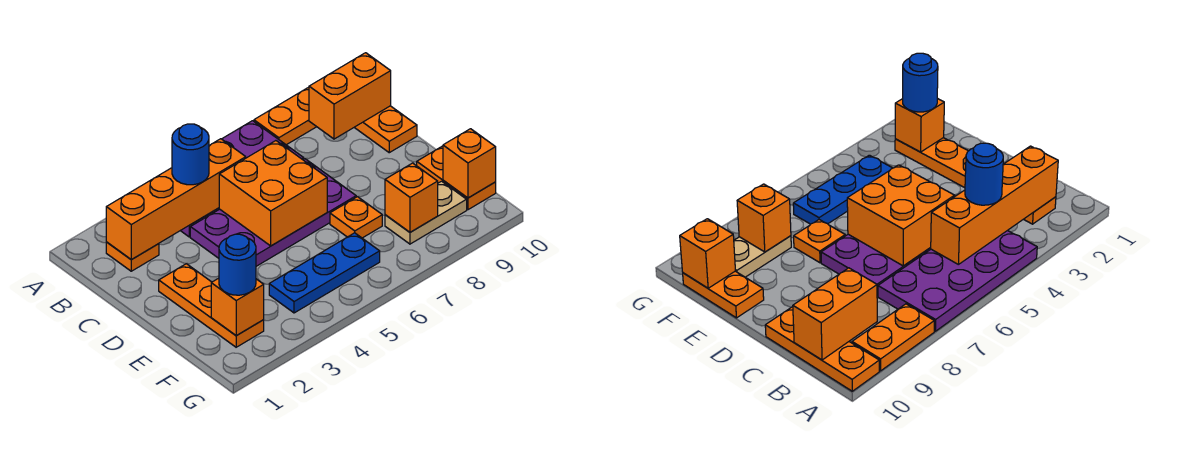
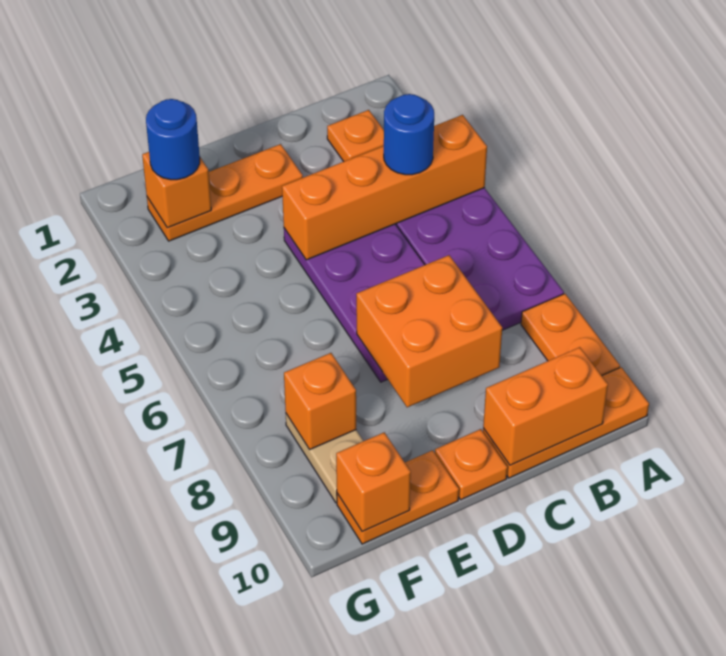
orange 1x4 brick [106,139,246,260] -> orange 1x4 brick turned to [282,115,487,260]
orange 1x2 brick [309,53,391,139] -> orange 1x2 brick turned to [483,347,608,465]
orange 2x2 brick [219,141,327,246] -> orange 2x2 brick moved to [356,255,502,407]
orange 1x1 plate [330,197,382,238] -> orange 1x1 plate moved to [435,429,507,500]
blue 1x3 plate [269,233,380,313] -> none

